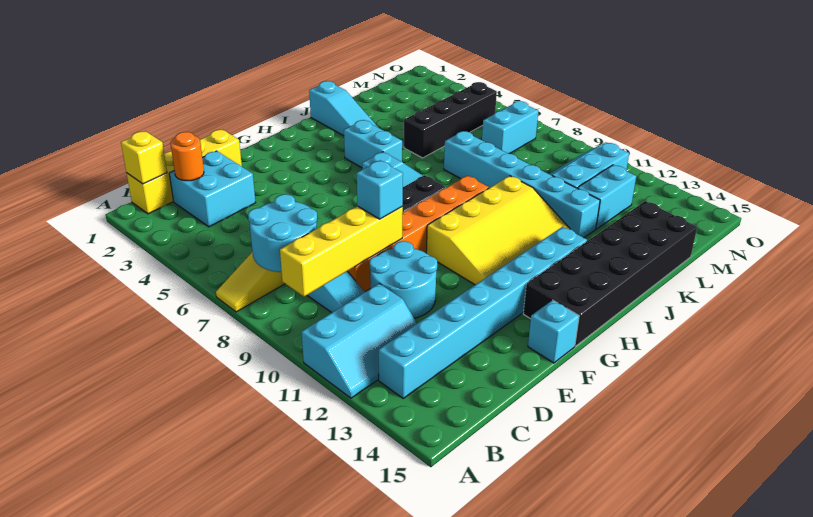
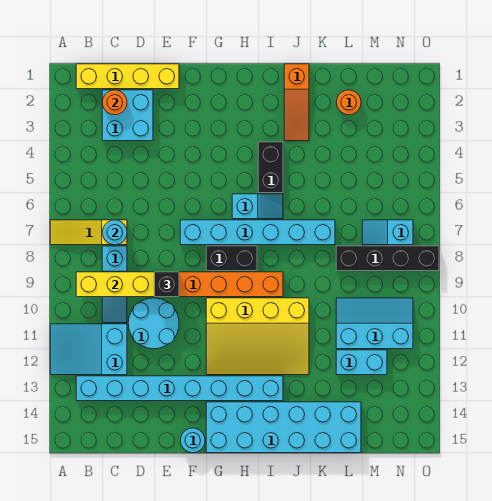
cyan 2x3 slope [302,284,417,398] -> cyan 2x3 slope turned to [50,324,127,375]
yellow 1x1 brick [121,131,167,184] -> none
cyan 2x2 round brick [248,194,317,272] -> cyan 1x1 round brick [102,220,127,245]
cyan 1x1 brick [357,160,403,219] -> black 1x1 brick [154,272,179,297]
cyan 1x1 brick [528,300,579,363] -> cyan 1x1 round brick [180,428,205,453]
black 2x6 brick [523,201,697,346] -> cyan 2x6 brick [206,402,361,453]
cyan 1x2 brick [344,120,402,168] -> black 1x2 brick [258,142,283,193]
cyan 1x3 slope [309,81,378,136] -> orange 1x3 slope [284,64,309,141]
black 1x4 brick [404,82,497,158] -> black 1x4 brick moved to [336,246,439,271]
cyan 1x6 brick [444,131,600,238] -> cyan 1x6 brick turned to [180,220,335,245]
none -> orange 1x1 round brick [336,90,361,115]
cyan 1x2 brick [482,101,538,154] -> cyan 1x2 slope [362,220,413,245]

